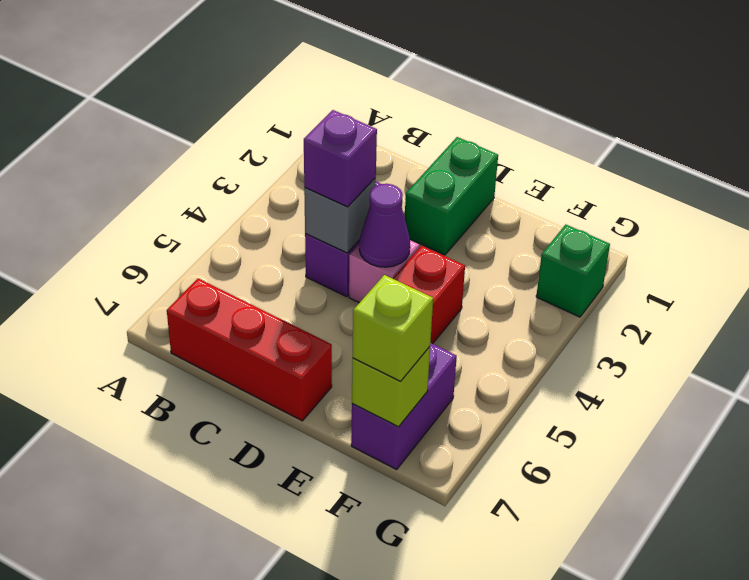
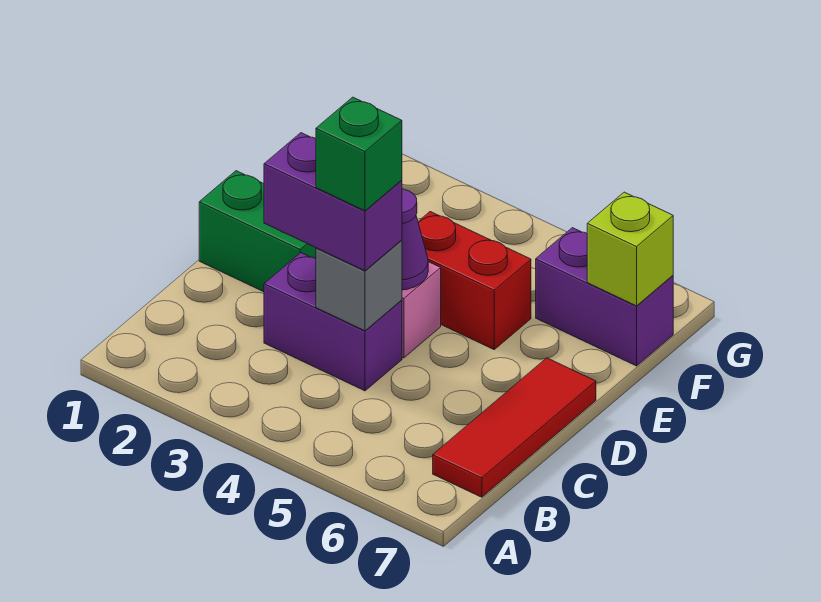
red 1x3 brick [167,278,332,421] -> red 1x3 tile [433,358,596,497]
purple 1x1 brick [304,110,377,207] -> purple 1x2 brick [264,133,402,271]
lime 1x1 brick [353,275,433,381] -> none
green 1x1 brick [536,225,610,317] -> green 1x1 brick moved to [316,97,402,211]

